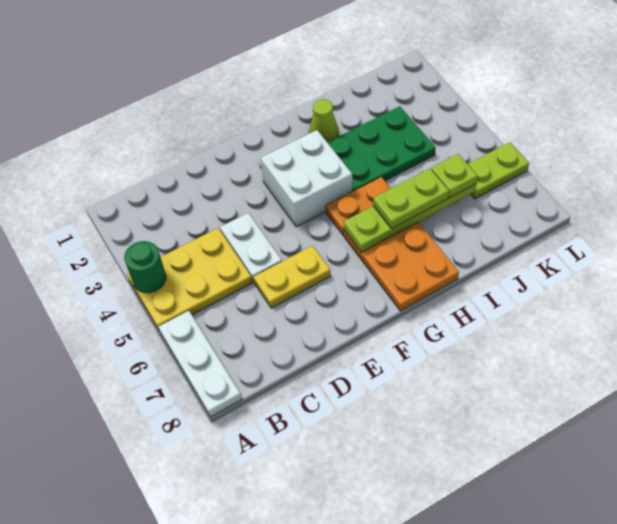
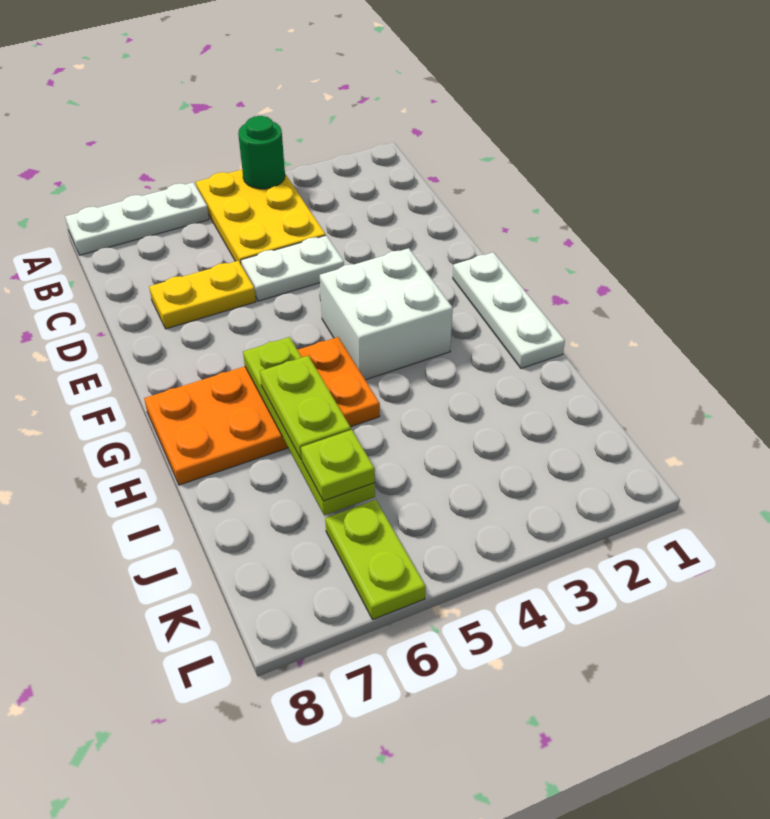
yellow 1x2 plate [254,246,330,308] -> yellow 1x2 plate turned to [149,261,256,329]
none -> white 1x3 plate [453,252,565,369]
lime 1x1 cone [309,99,339,142] -> none
green 2x3 plate [327,106,436,191] -> none

